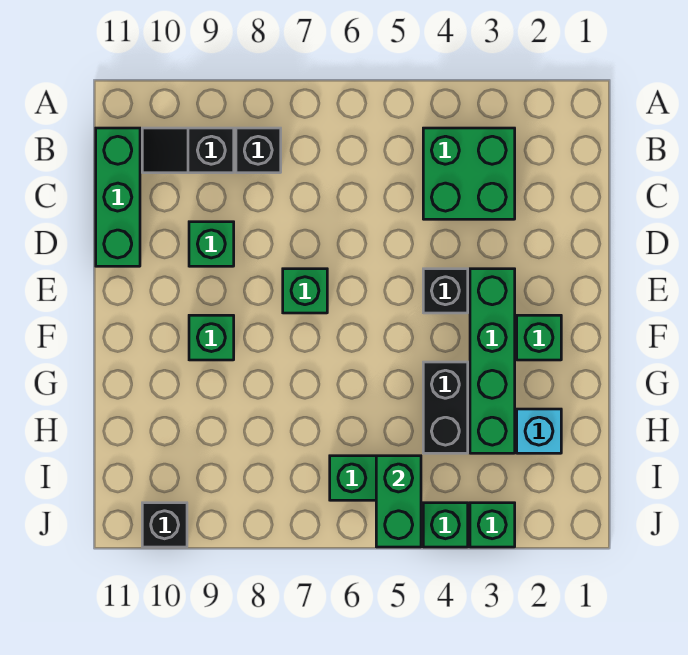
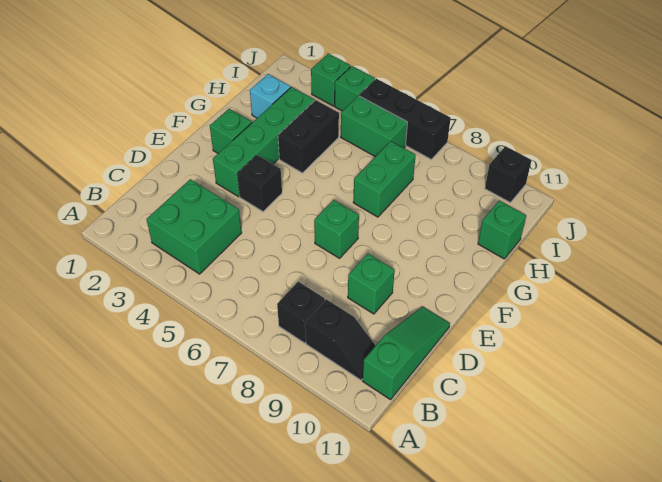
green 1x3 brick [96,128,140,266] -> green 1x3 slope [363,307,450,400]
green 1x1 brick [189,315,234,360] -> green 1x1 brick moved to [478,200,526,259]
green 1x2 brick [376,456,421,547] -> green 1x2 brick moved to [353,141,416,217]
none -> black 1x3 brick [359,79,451,159]

